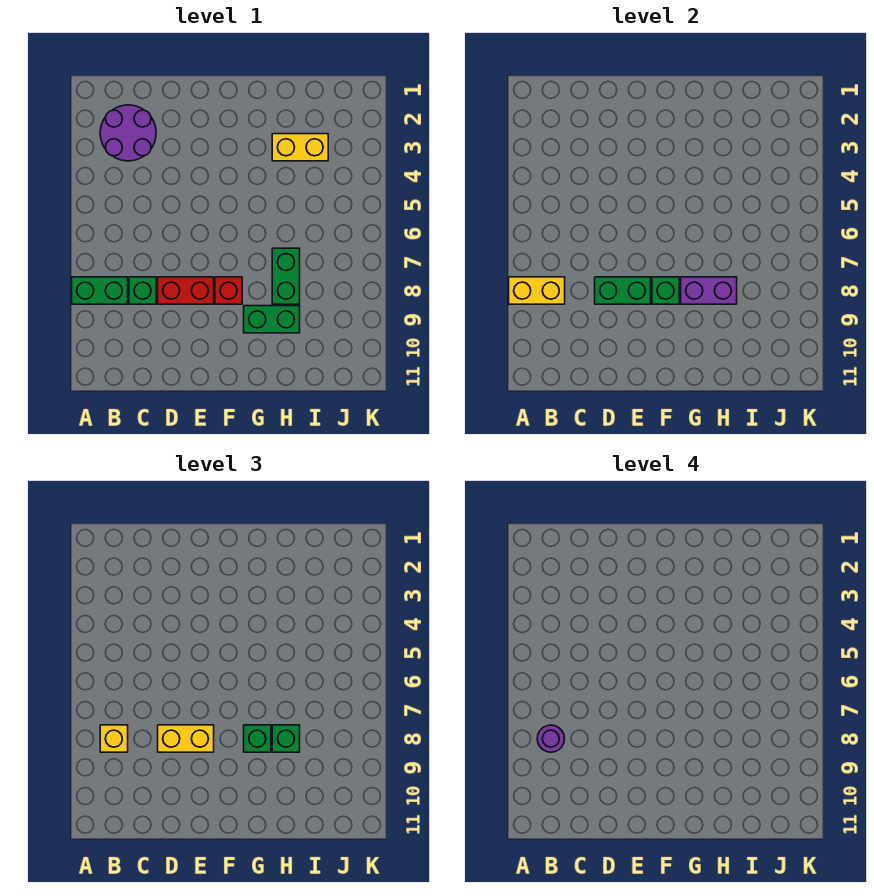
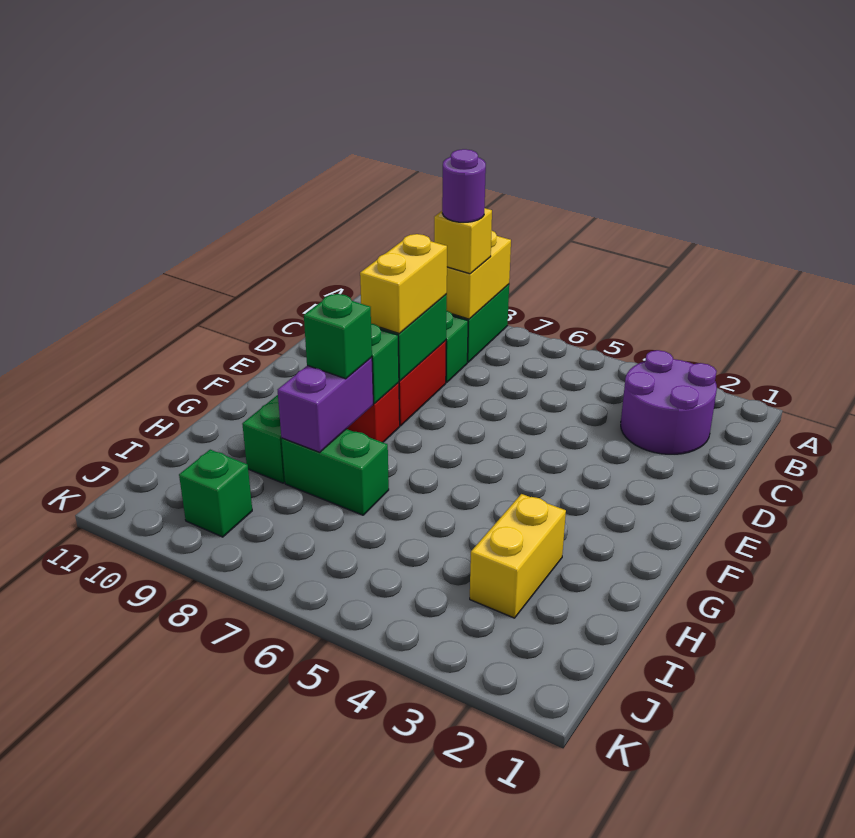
green 1x1 brick [272,725,300,752] -> green 1x1 brick moved to [179,450,252,537]

